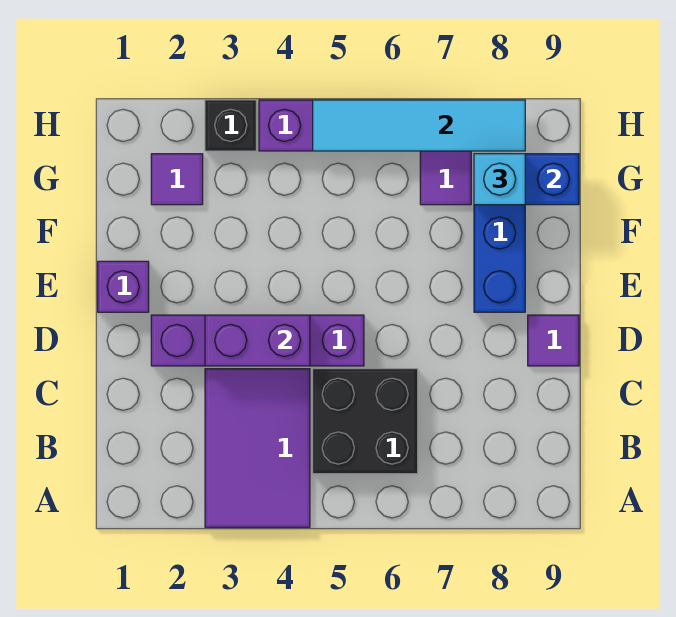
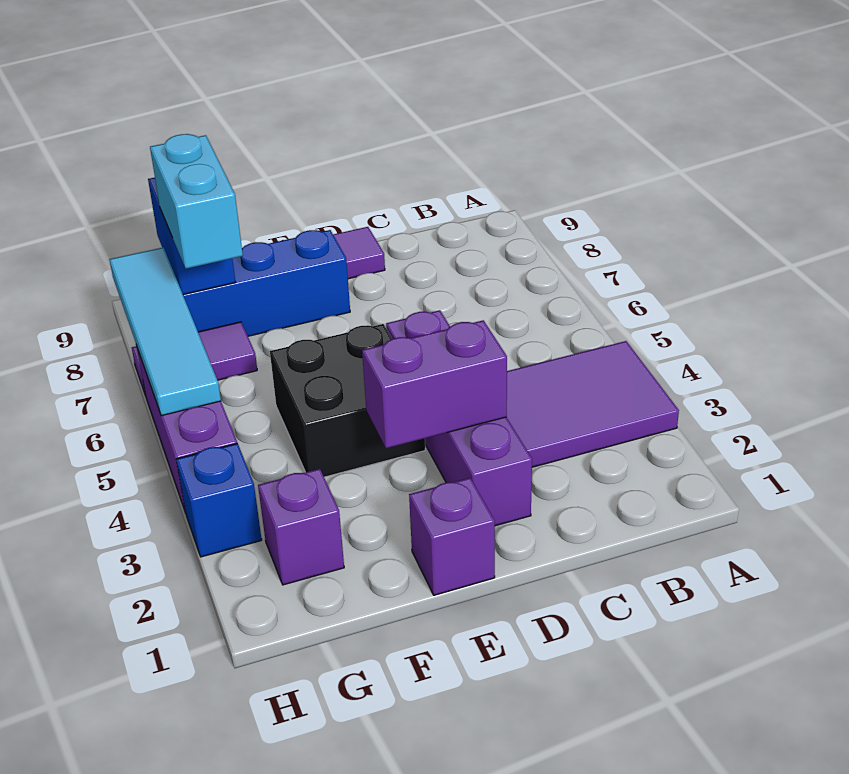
black 2x2 brick [313,369,418,474] -> black 2x2 brick moved to [270,324,425,477]
purple 1x2 brick [205,315,310,366] -> purple 1x2 brick turned to [362,320,507,448]
purple 1x1 tile [151,154,203,205] -> purple 1x1 brick [258,469,344,585]
cyan 1x1 brick [474,154,525,205] -> cyan 1x2 brick [150,134,243,269]
black 1x1 brick [205,100,256,151] -> blue 1x1 brick [176,443,262,557]

